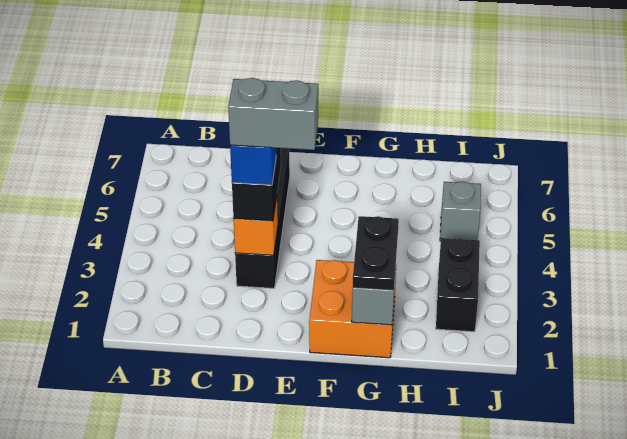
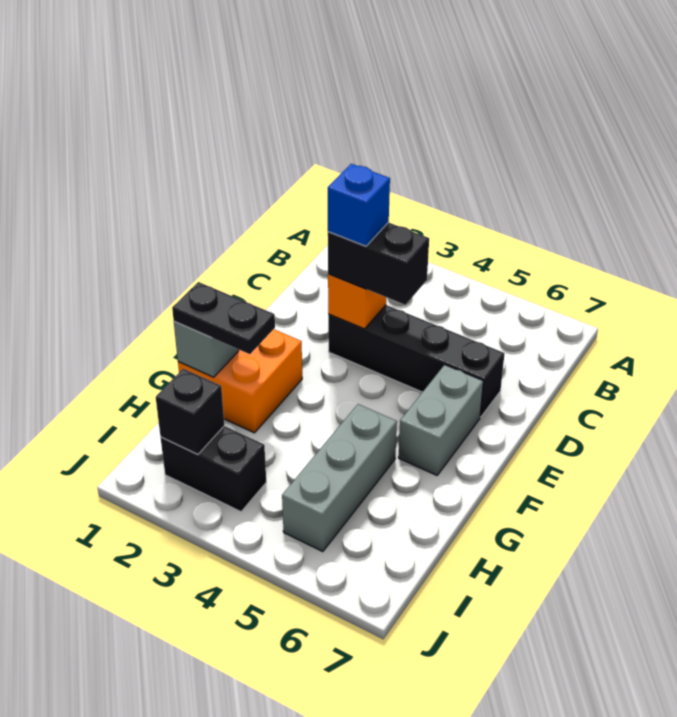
grey 1x2 brick [228,78,318,150] -> grey 1x2 brick moved to [398,365,483,475]
none -> black 1x1 brick [156,369,224,455]
grey 1x1 brick [440,182,481,241] -> grey 1x3 brick [282,404,397,552]

